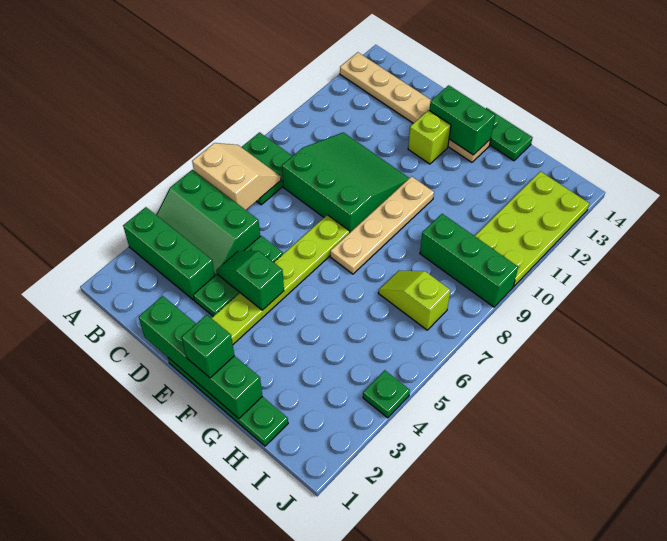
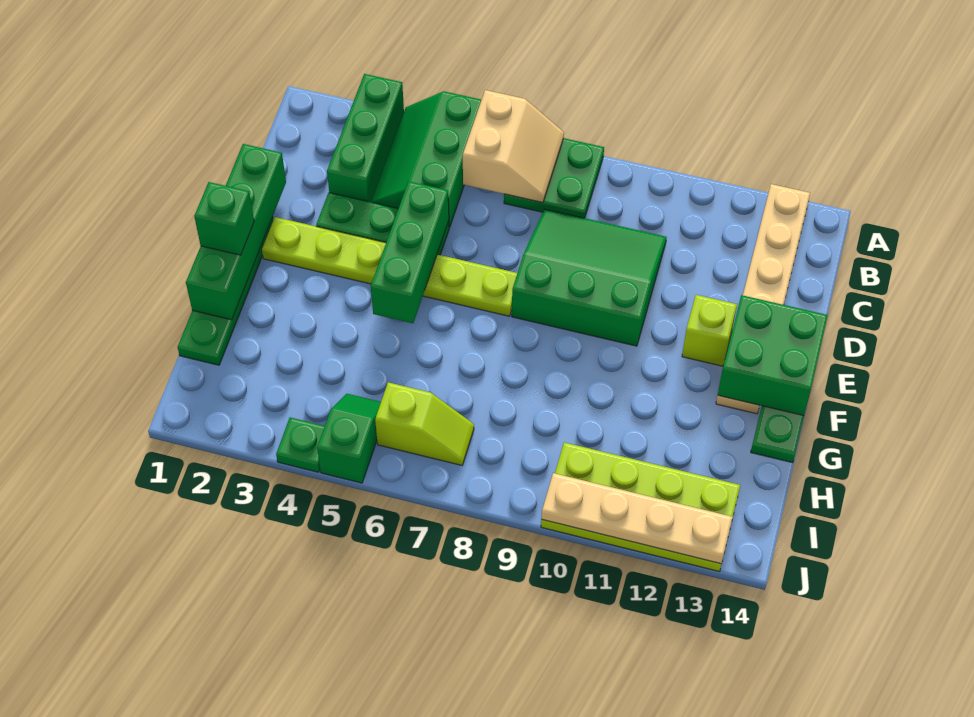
green 3x3 slope [282,132,409,232] -> green 3x3 slope turned to [512,209,667,346]
green 1x2 slope [216,251,284,310] -> green 1x2 slope moved to [317,394,381,483]
green 1x2 brick [429,85,495,155] -> green 2x2 brick [718,295,828,416]
tan 1x4 plate [330,176,434,274] -> tan 1x4 plate moved to [542,473,733,564]
lime 1x2 slope [378,270,451,330] -> lime 1x2 slope turned to [375,382,474,465]
green 1x3 brick [420,214,518,307] -> green 1x3 brick moved to [371,181,449,323]

